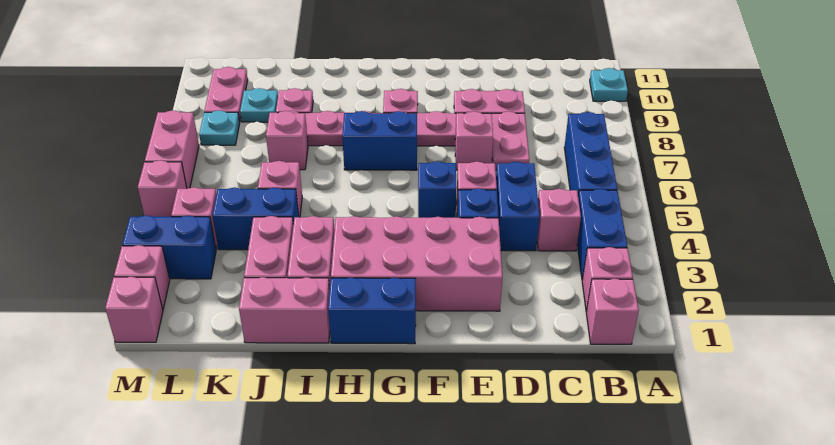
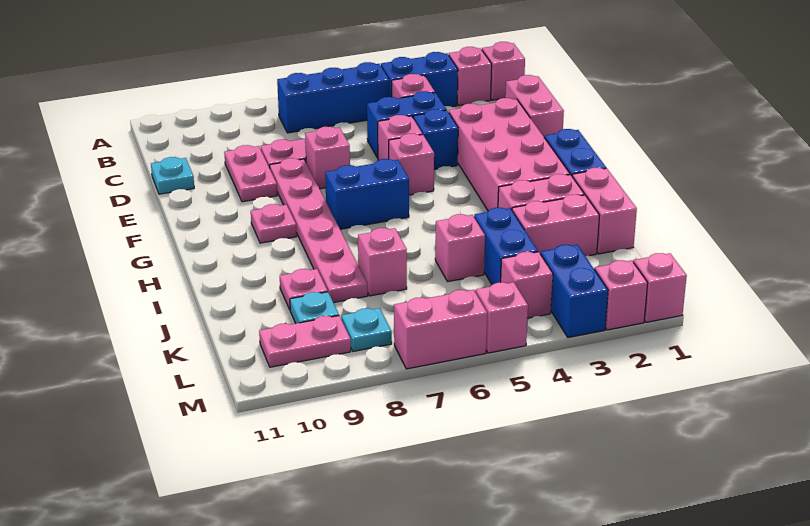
cyan 1x1 plate [590,68,628,101] -> cyan 1x1 plate moved to [151,157,194,194]
none -> pink 1x2 brick [505,75,564,137]
blue 1x1 brick [418,161,457,218] -> pink 1x1 brick [389,134,434,195]
blue 1x2 brick [342,111,417,170] -> blue 1x2 brick turned to [325,159,409,229]

